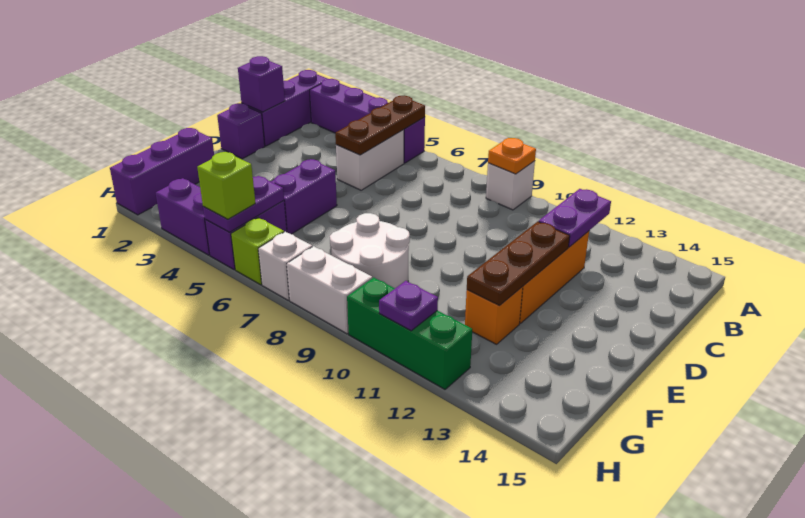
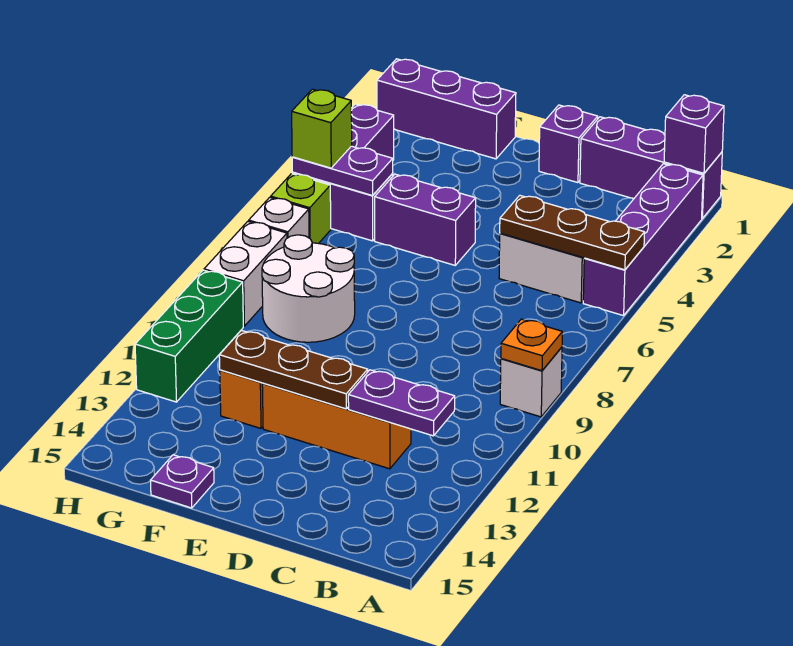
purple 1x1 brick [238,56,285,112] -> purple 1x1 brick moved to [664,95,724,173]
purple 1x1 plate [379,281,438,331] -> purple 1x1 plate moved to [151,455,214,508]

